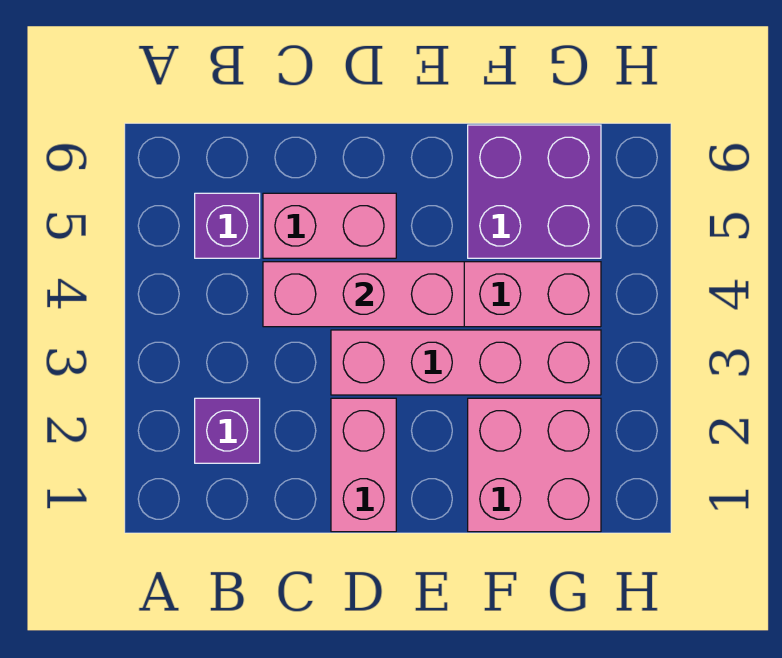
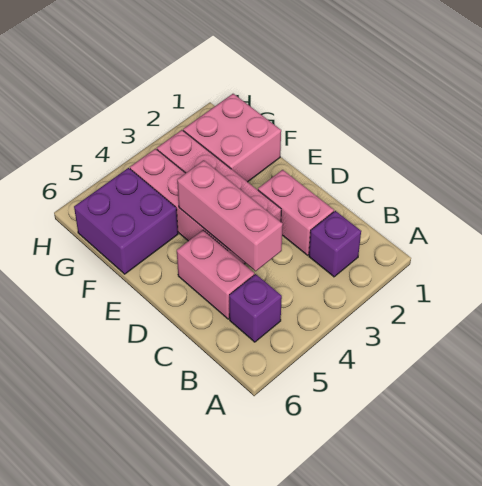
pink 1x2 brick [331,398,396,532] -> pink 1x2 brick turned to [258,170,334,255]

